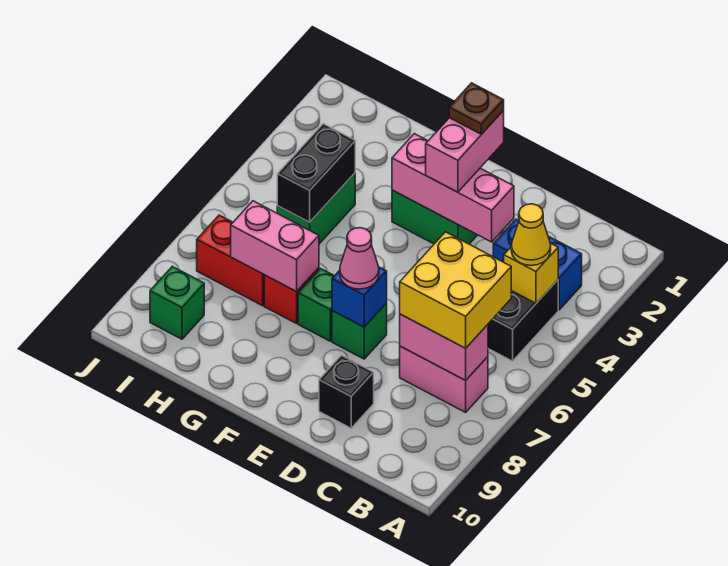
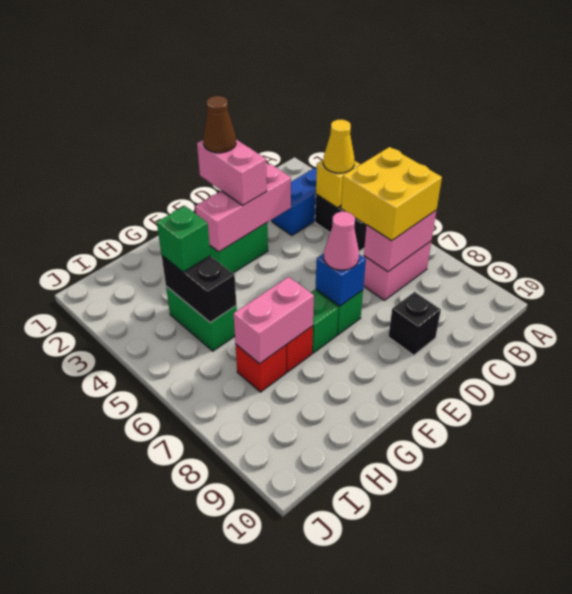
brown 1x1 plate [449,83,504,134] -> brown 1x1 cone [203,96,236,153]
red 1x2 brick [197,215,264,306] -> red 1x1 brick [235,344,286,392]
green 1x1 brick [150,266,204,339] -> green 1x1 brick moved to [157,206,211,272]

